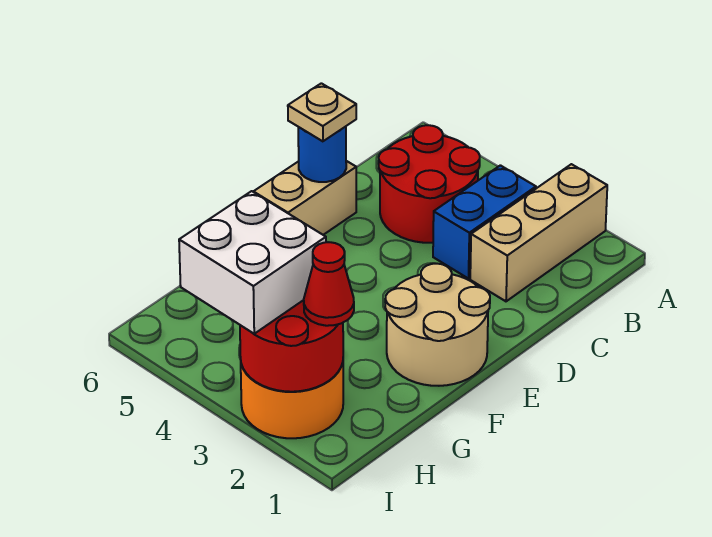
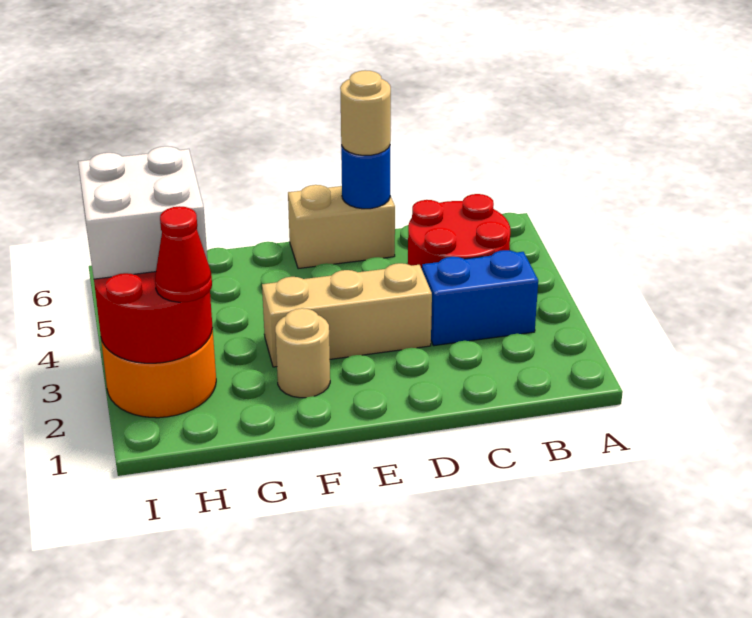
tan 1x3 brick [470,164,607,301] -> tan 1x3 brick moved to [262,263,432,367]
tan 1x1 plate [288,83,356,141] -> tan 1x1 round brick [340,70,391,155]
tan 2x2 round brick [385,264,490,386] -> tan 1x1 round brick [275,308,330,398]

